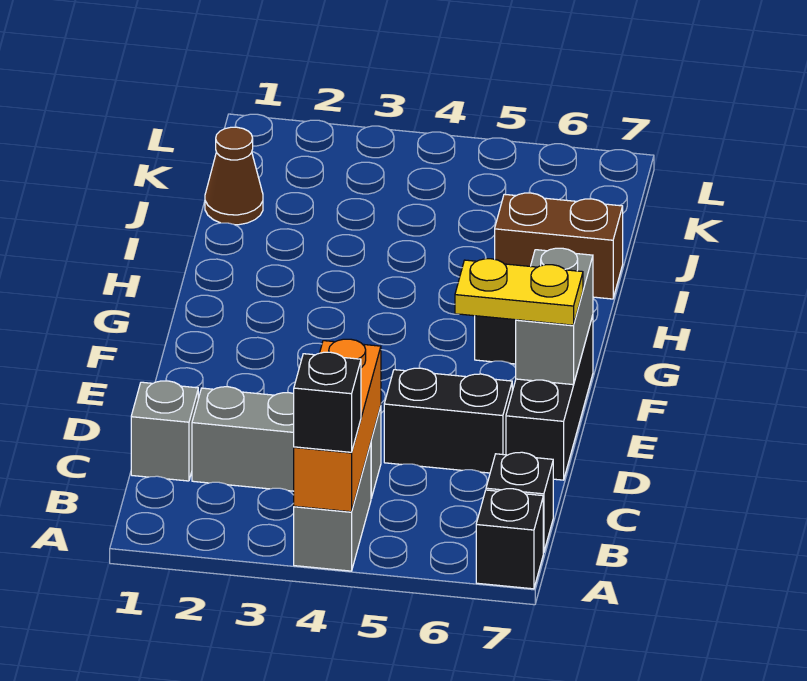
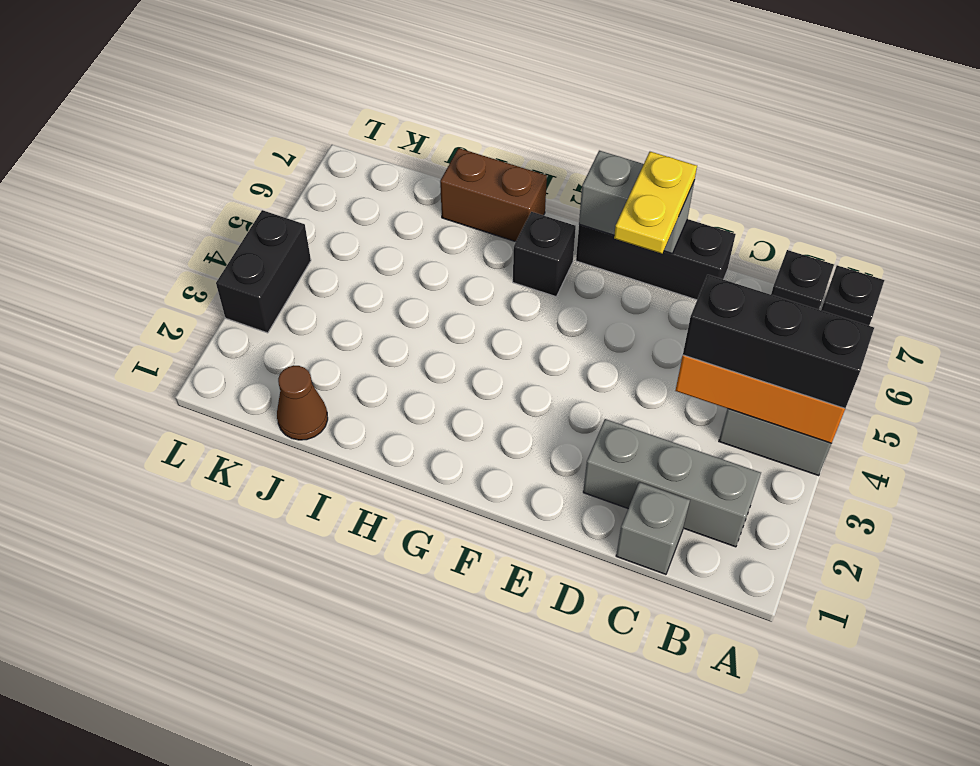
black 1x1 brick [294,352,361,452] -> black 1x3 brick [683,275,874,408]
grey 1x3 brick [192,387,381,498] -> grey 1x3 brick turned to [583,419,761,547]
black 1x2 brick [384,368,512,473] -> black 1x2 brick moved to [216,210,311,333]
brown 1x2 brick [495,193,623,299] -> brown 1x2 brick turned to [440,148,547,242]

